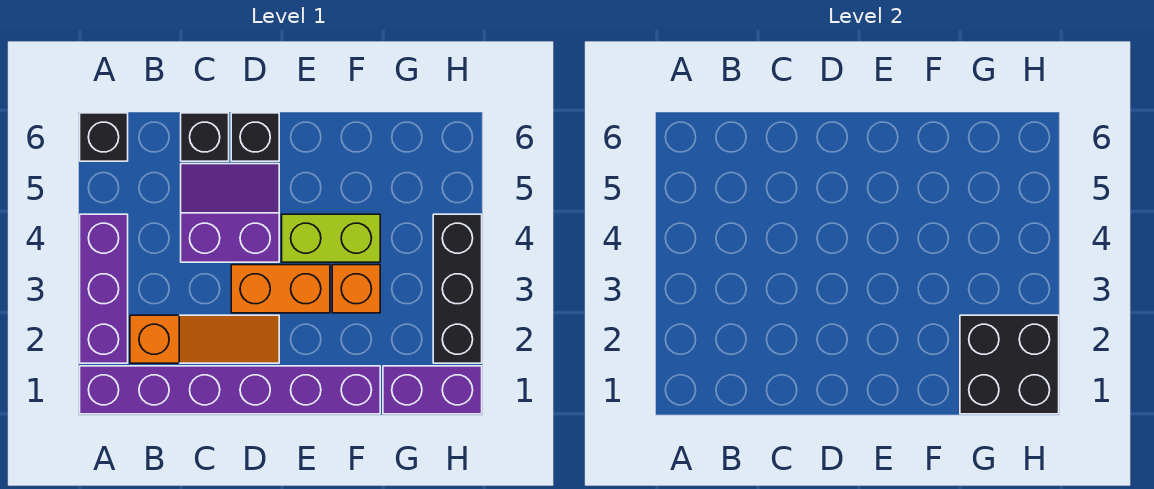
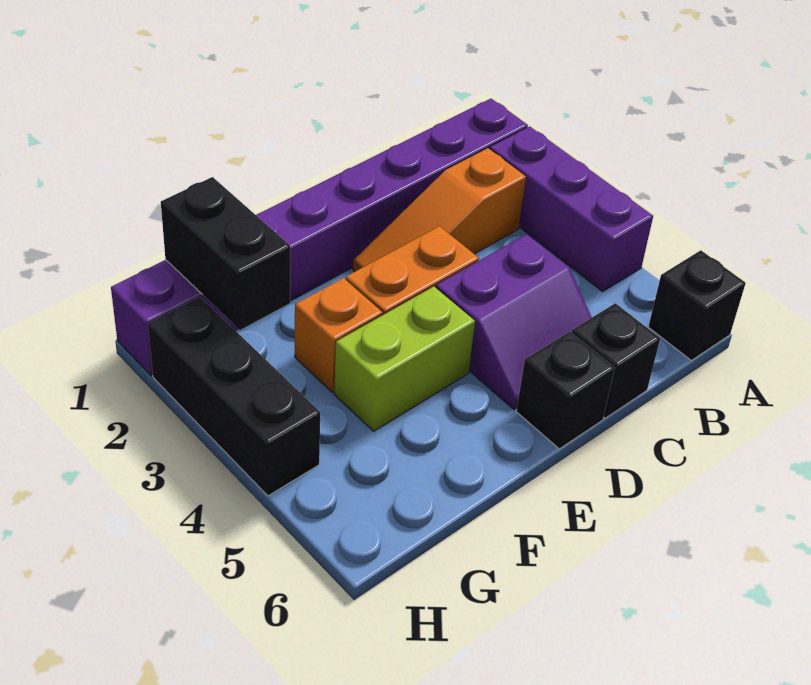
black 2x2 brick [960,315,1059,414] -> black 1x2 brick [161,177,290,330]

